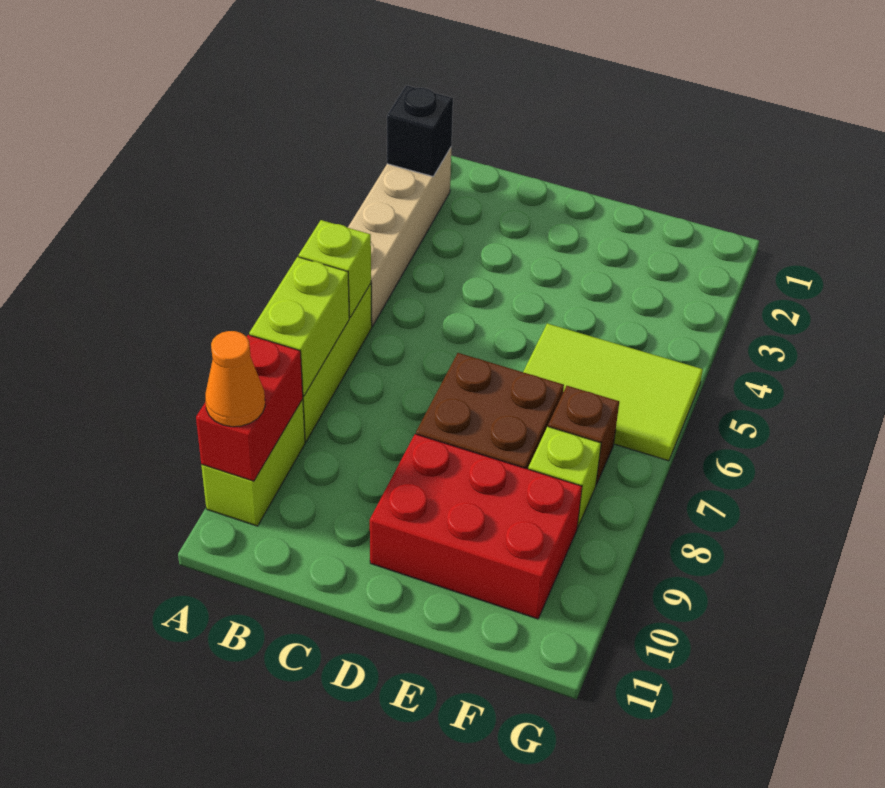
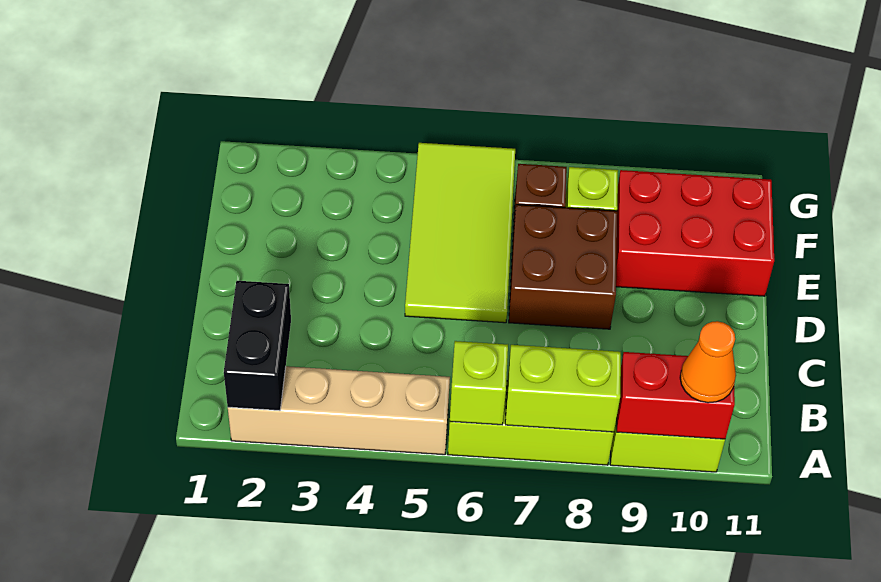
black 1x1 brick [387,85,453,176] -> black 1x2 brick [224,281,291,411]
red 2x3 brick [370,434,582,619] -> red 2x3 brick turned to [616,170,774,296]
lime 2x3 tile [523,323,703,461] -> lime 2x4 tile [405,143,515,323]

